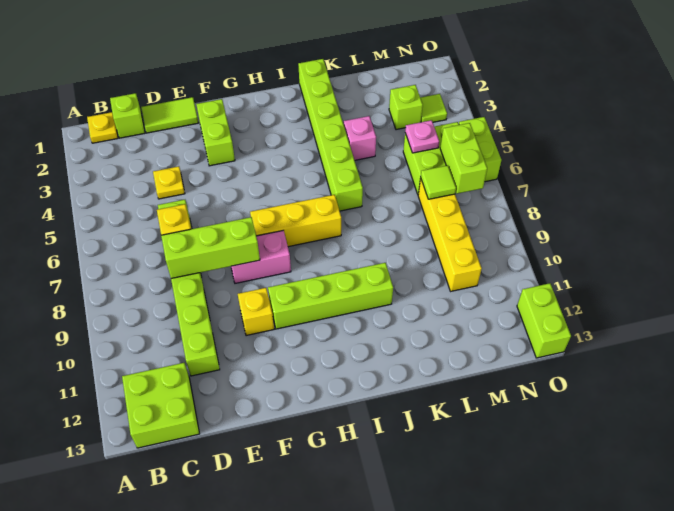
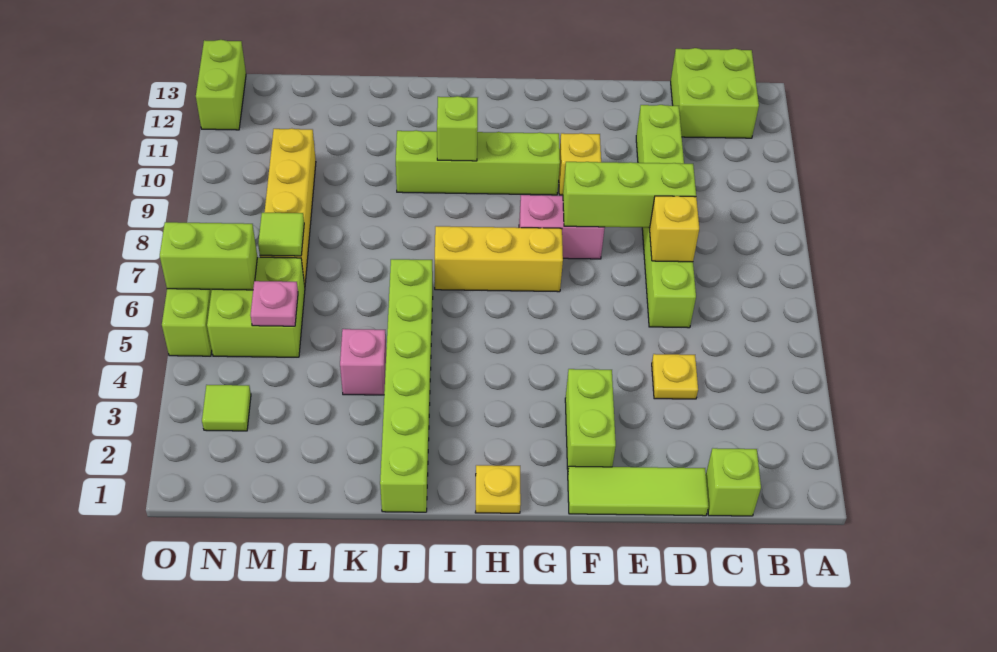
yellow 1x1 plate [87,112,118,143] -> yellow 1x1 plate moved to [475,465,521,513]
lime 1x2 tile [141,97,198,133] -> lime 1x3 tile [568,466,708,516]
lime 1x1 brick [389,85,423,130] -> lime 1x1 brick moved to [437,96,478,161]
lime 1x2 brick [440,123,487,194] -> lime 1x2 brick turned to [160,222,257,290]

